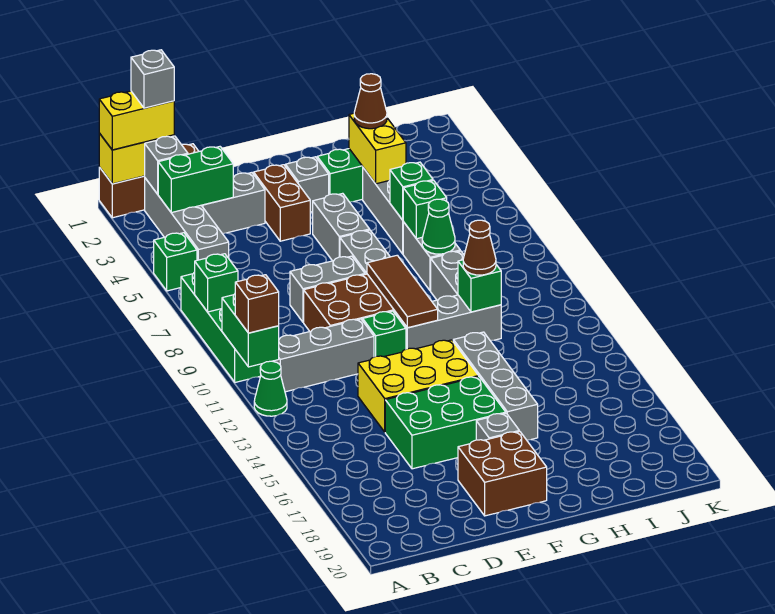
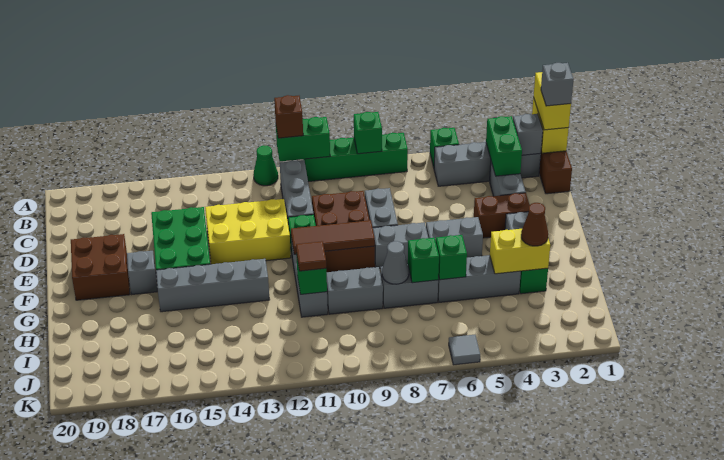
yellow 2x3 brick [358,340,479,432] -> yellow 2x3 brick turned to [205,199,291,264]
green 1x1 cone [422,199,455,254] -> grey 1x1 cone [382,241,409,284]
brown 1x1 cone [463,220,496,275] -> brown 1x1 tile [296,241,326,271]
none -> grey 1x1 tile [449,335,480,365]

